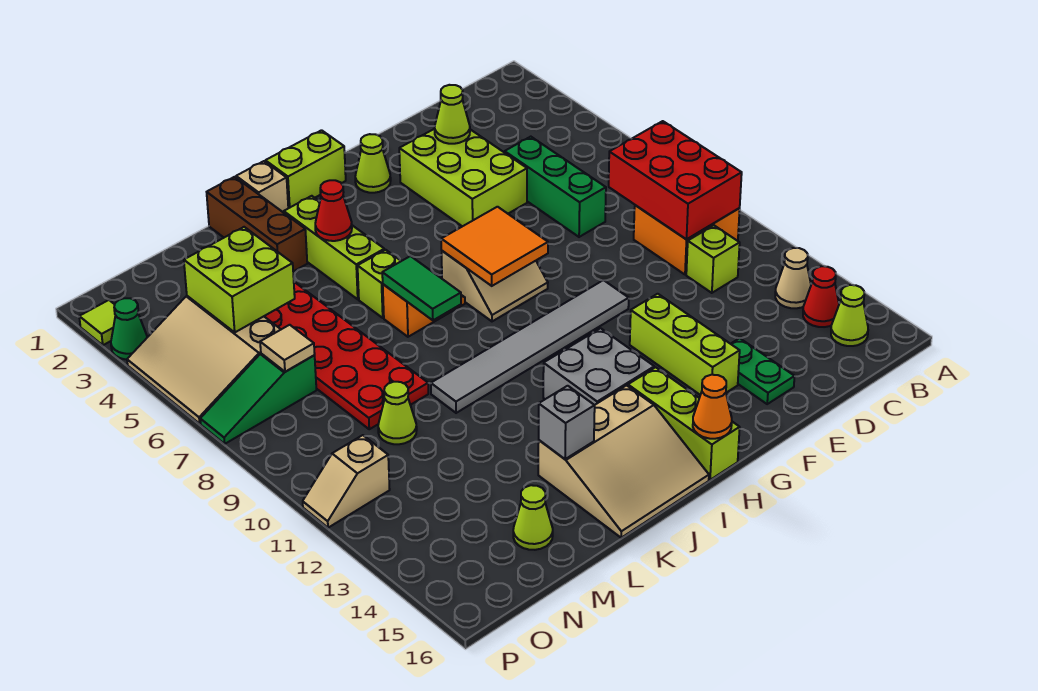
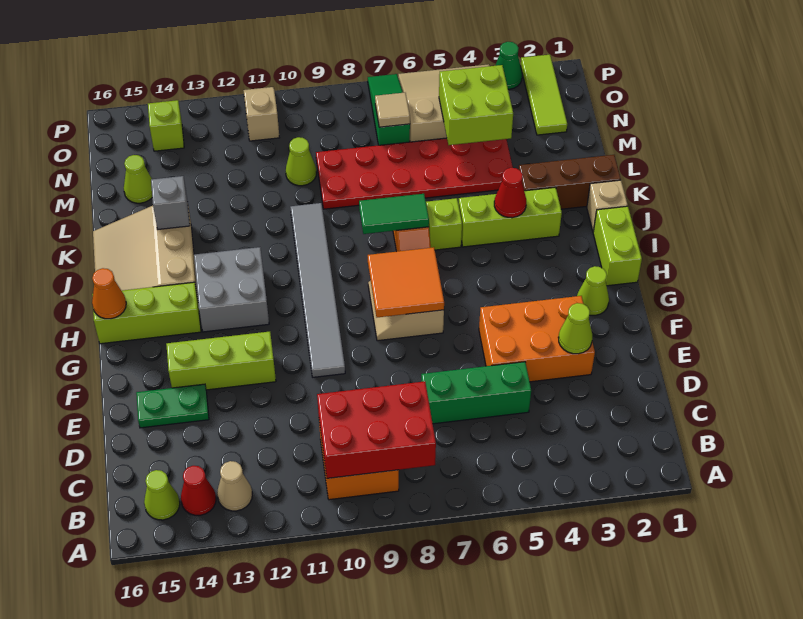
lime 1x1 brick [686,225,740,293] -> lime 1x1 brick moved to [148,100,184,151]
lime 2x3 brick [399,129,527,226] -> orange 2x3 brick [479,296,595,382]
lime 1x1 tile [79,300,115,345] -> lime 1x3 tile [521,55,567,135]

